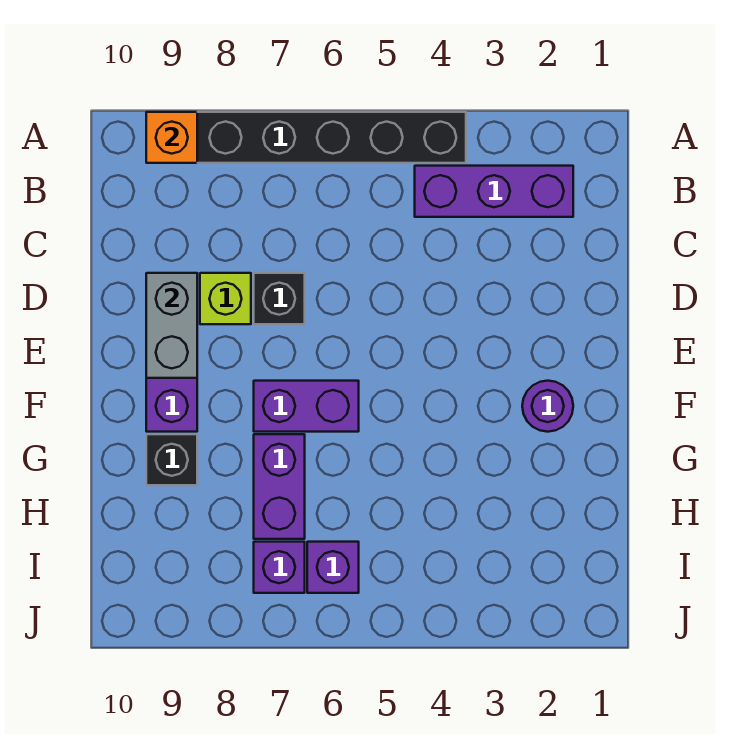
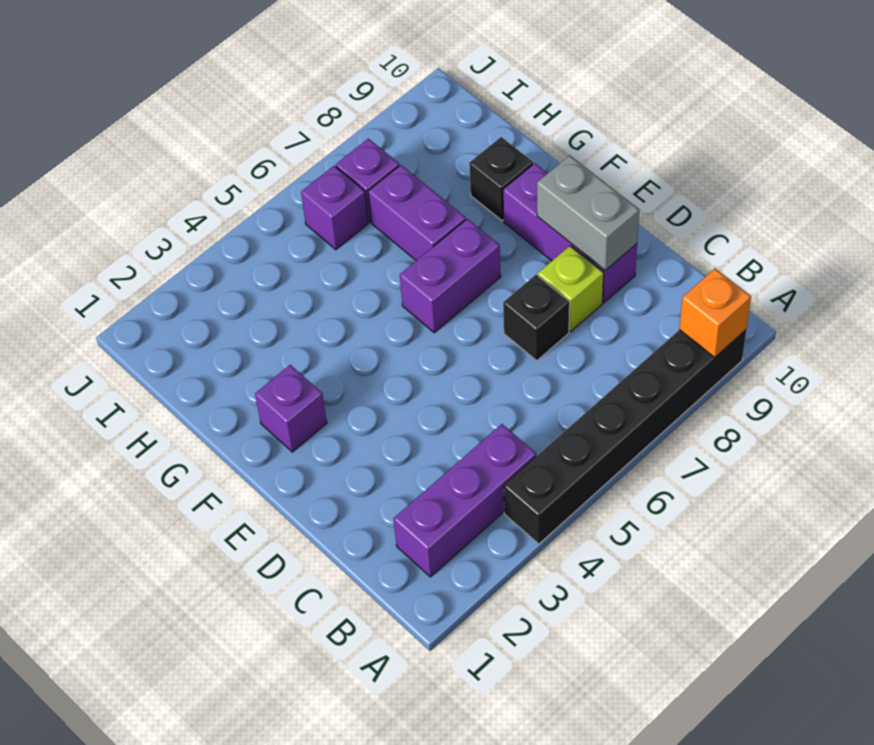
purple 1x1 round brick [522,381,573,432] -> purple 1x1 brick [255,365,327,452]

